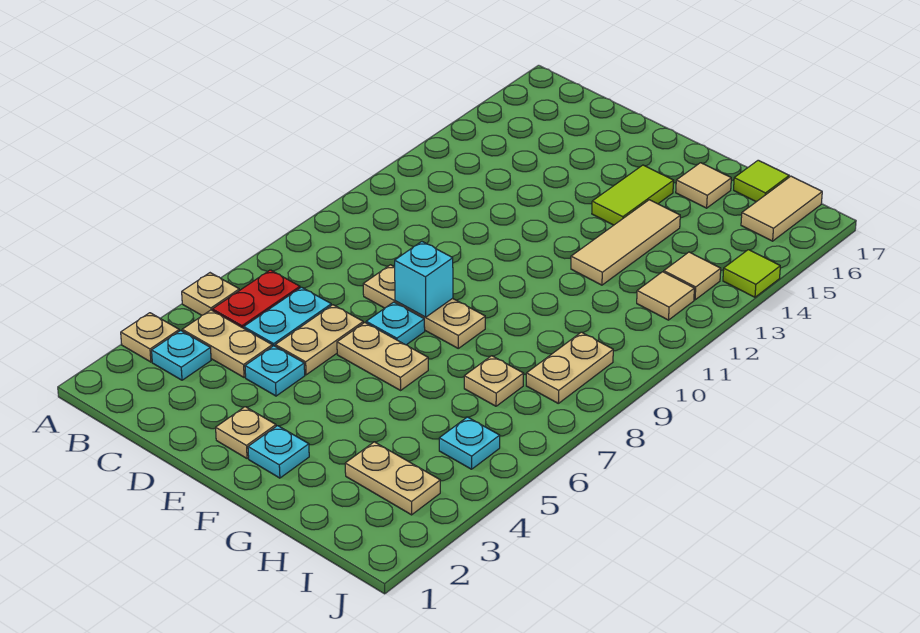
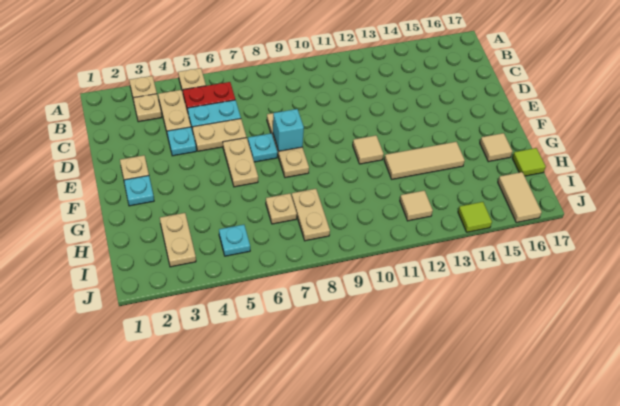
cyan 1x1 plate [152,330,211,380] -> tan 1x1 plate [133,94,162,122]
lime 1x2 tile [592,165,674,225] -> none
tan 1x2 plate [526,332,613,403] -> tan 1x2 plate turned to [292,189,330,241]
tan 1x1 tile [664,252,721,300] -> tan 1x1 tile moved to [353,135,384,164]
tan 1x2 tile [741,176,822,241] -> tan 1x2 tile turned to [498,172,542,223]

